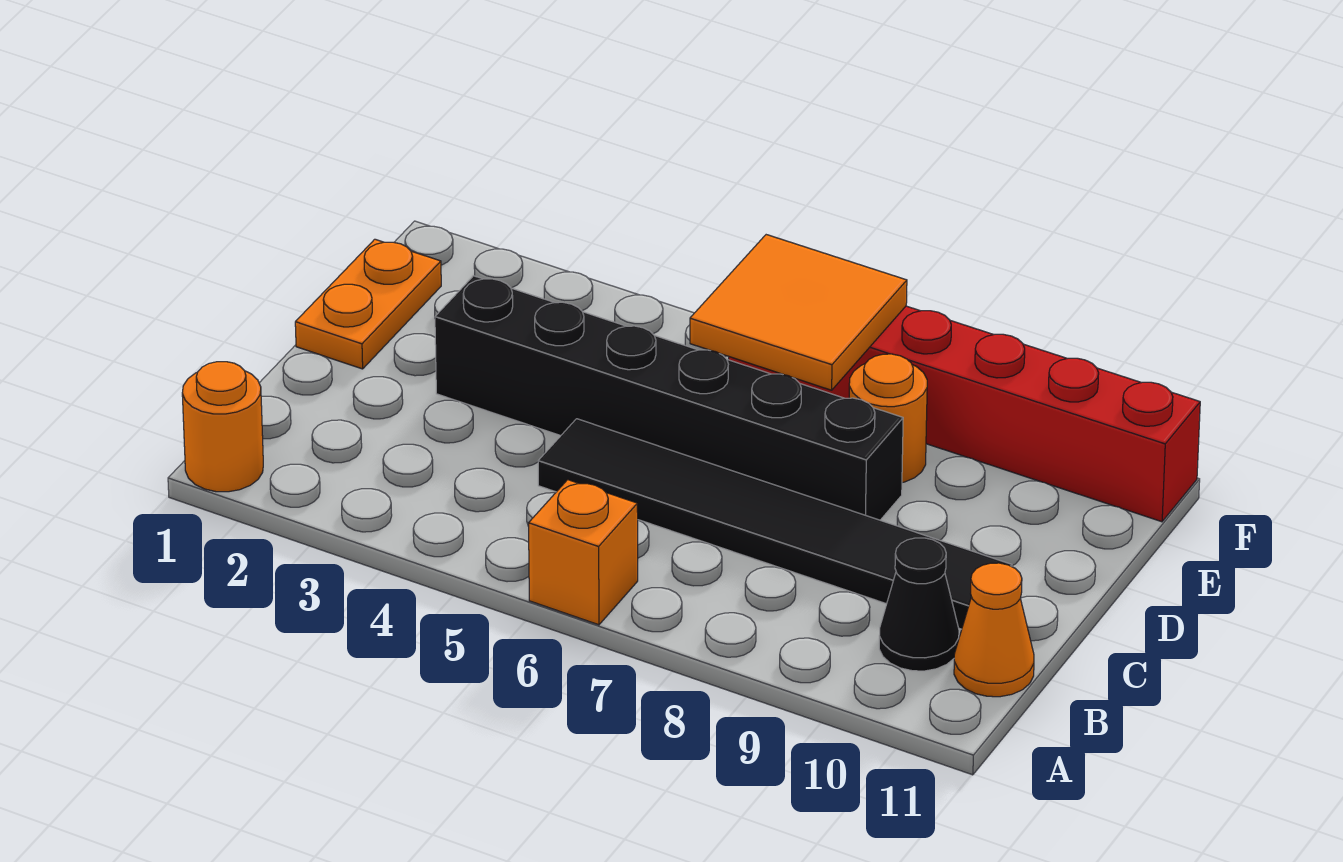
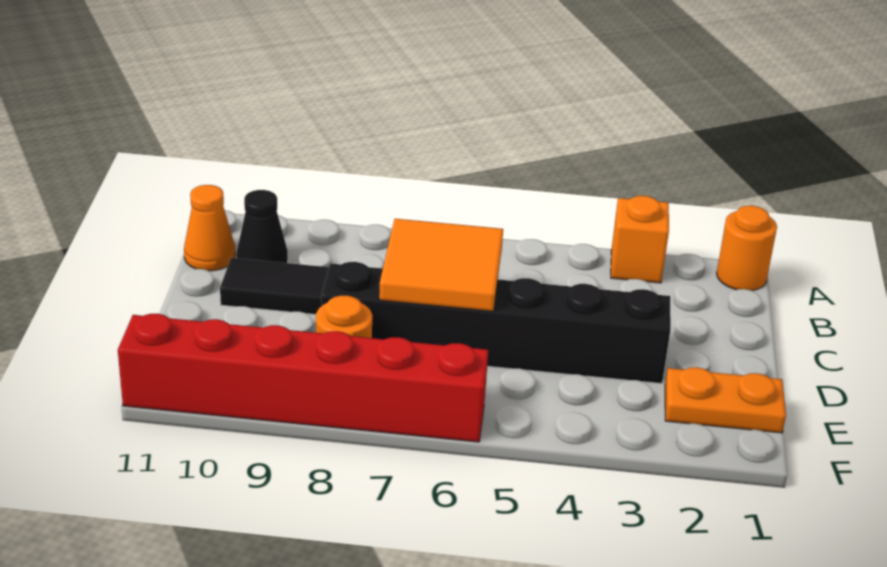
orange 1x1 brick [529,480,638,625] -> orange 1x1 brick moved to [611,196,669,283]
orange 1x2 plate [295,239,441,369] -> orange 1x2 plate turned to [665,367,786,433]
orange 2x2 tile [690,235,907,390] -> orange 2x2 tile moved to [379,219,503,311]

